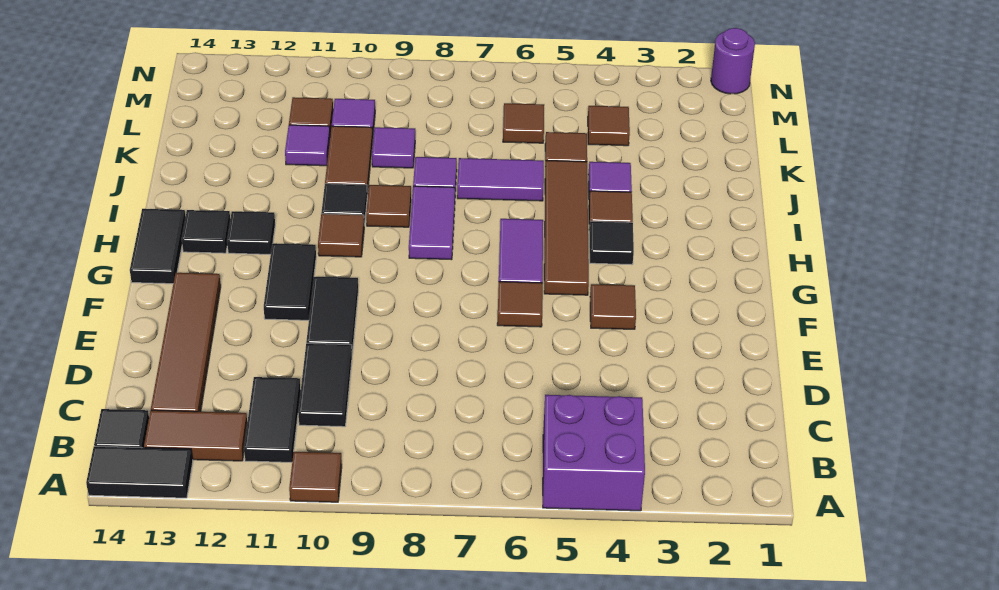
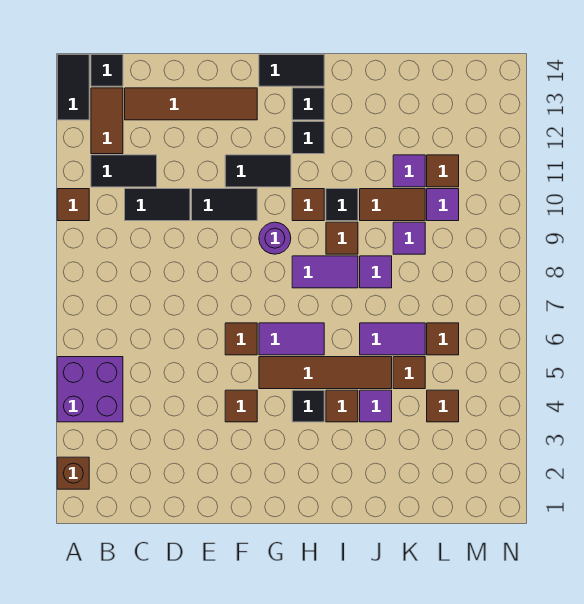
none -> brown 1x1 brick [57,457,89,489]
purple 1x2 tile [457,158,544,201] -> purple 1x2 tile turned to [360,323,425,355]
purple 1x1 round brick [711,28,755,94] -> purple 1x1 round brick moved to [259,222,291,254]

